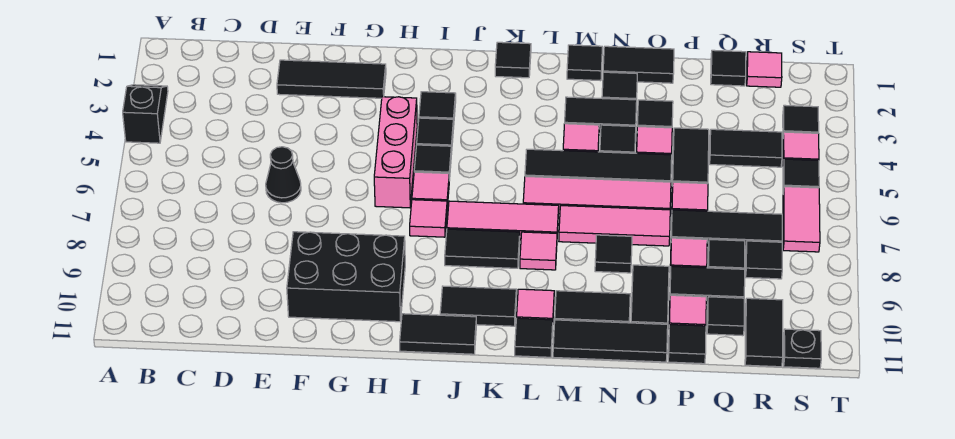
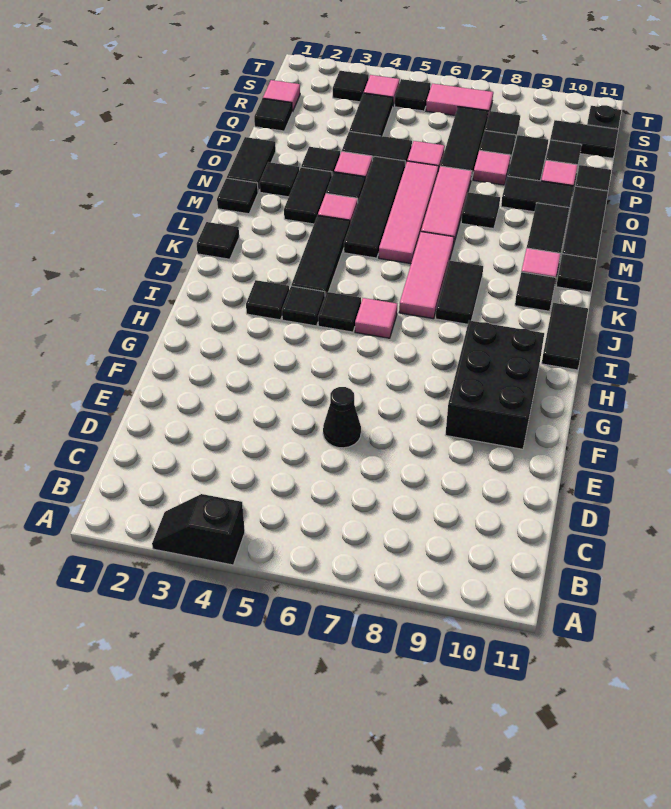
black 1x3 tile [277,60,386,98] -> black 1x3 tile moved to [291,215,350,295]
pink 1x3 brick [374,97,417,208] -> none
pink 1x1 tile [410,200,447,237] -> none
black 1x2 tile [440,286,516,326] -> black 1x1 tile [515,272,556,311]
pink 1x1 tile [520,232,557,270] -> none

